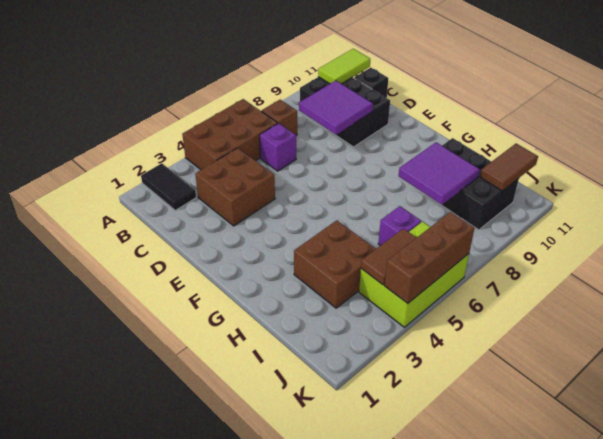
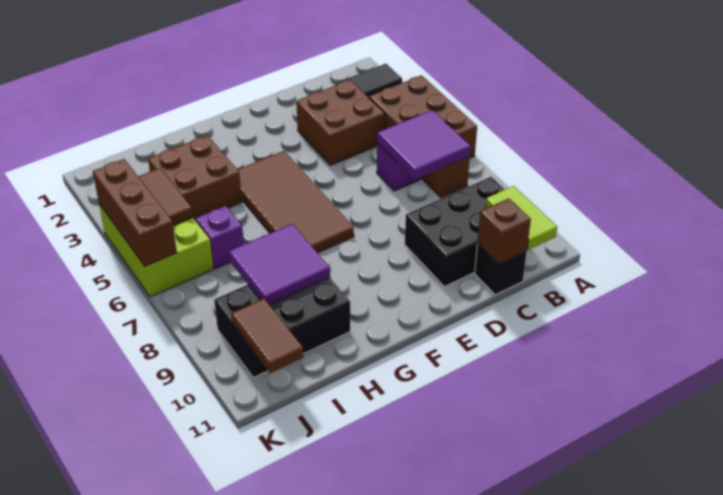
purple 2x2 tile [299,81,373,135] -> purple 2x2 tile moved to [377,110,471,180]
none -> brown 1x1 brick [477,198,531,264]
none -> brown 2x4 tile [237,151,354,253]

